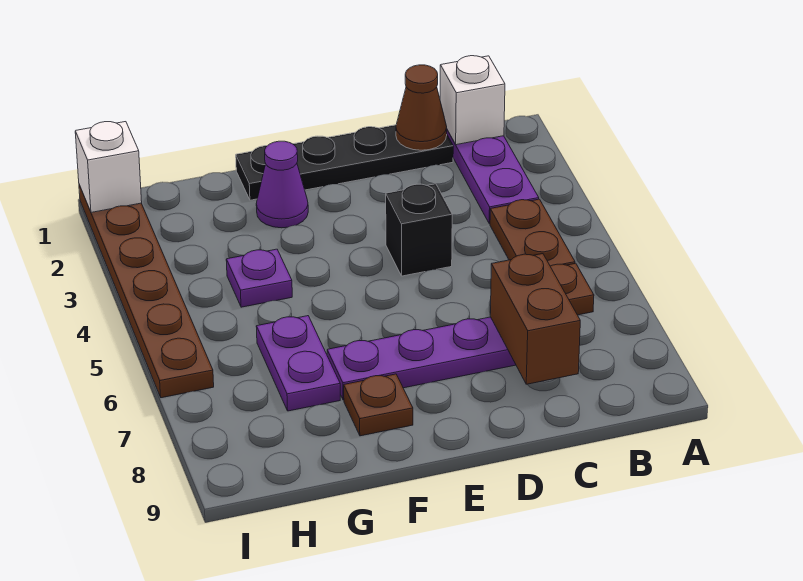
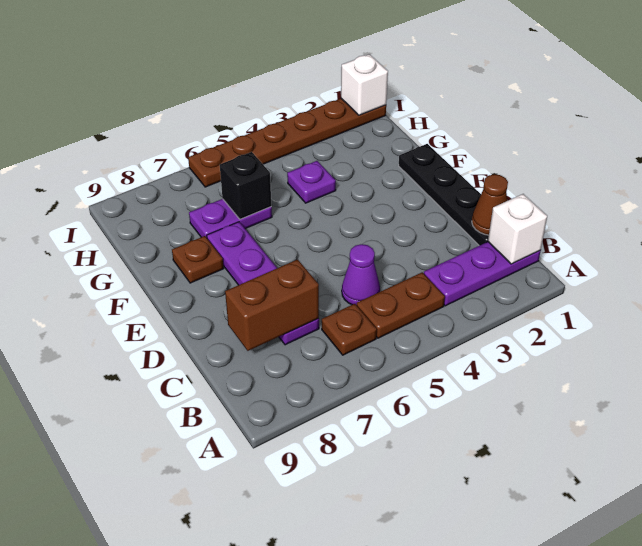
black 1x1 brick [386,184,452,276] -> black 1x1 brick moved to [220,152,271,219]
purple 1x1 cone [256,141,308,228] -> purple 1x1 cone moved to [342,244,380,305]

